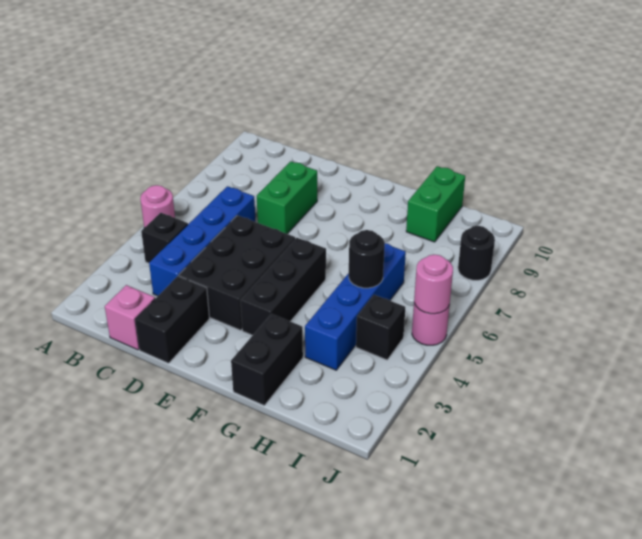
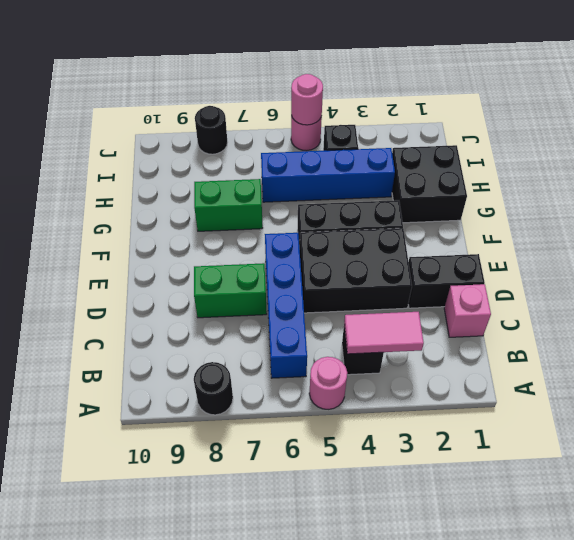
none -> pink 1x2 tile [344,312,424,354]
blue 1x4 brick [149,186,256,296] -> blue 1x4 brick turned to [265,233,307,378]
black 1x2 brick [231,314,303,405] -> black 2x2 brick [392,145,467,223]
black 1x1 round brick [349,230,385,288] -> black 1x1 round brick moved to [194,362,233,415]
green 1x2 brick [406,166,465,242] -> green 1x2 brick moved to [194,179,263,231]

